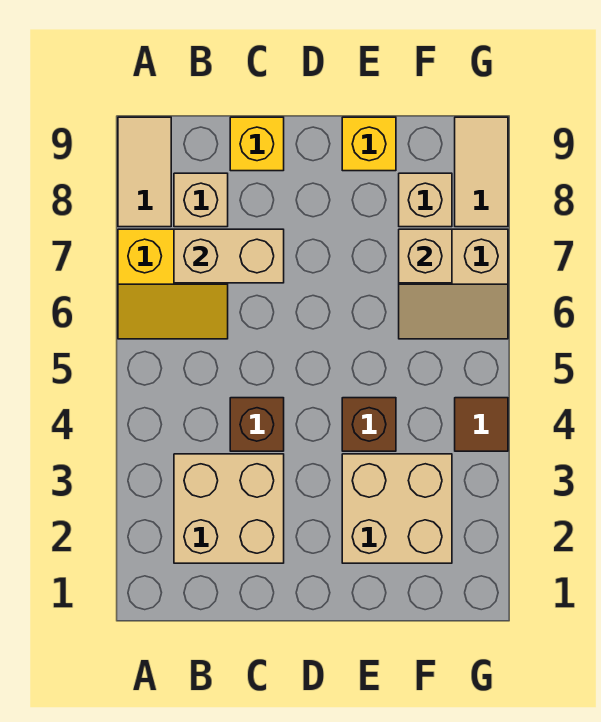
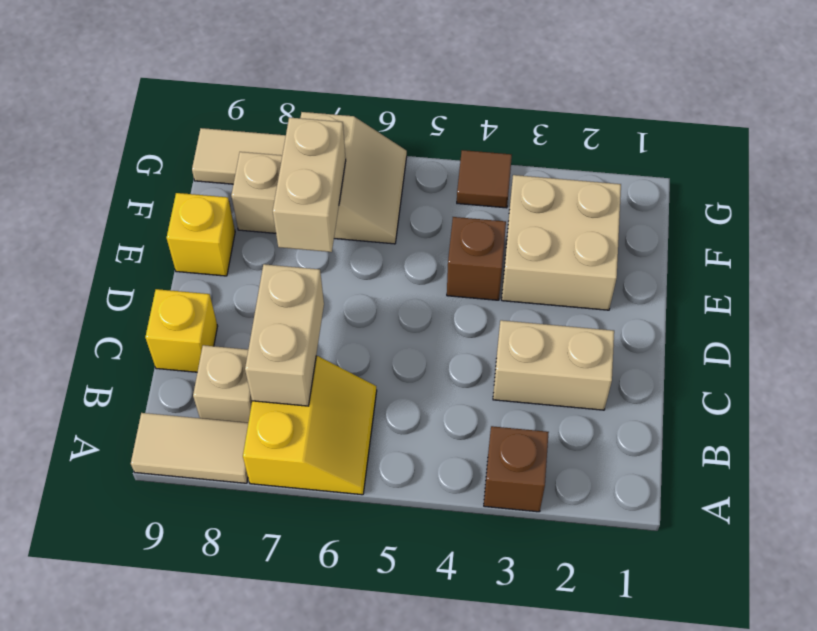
tan 2x2 brick [174,454,284,563] -> tan 1x2 brick [493,320,614,410]
brown 1x1 brick [230,398,284,451] -> brown 1x1 brick moved to [484,426,549,512]
tan 1x1 brick [399,229,452,283] -> tan 1x2 brick [273,117,346,252]

